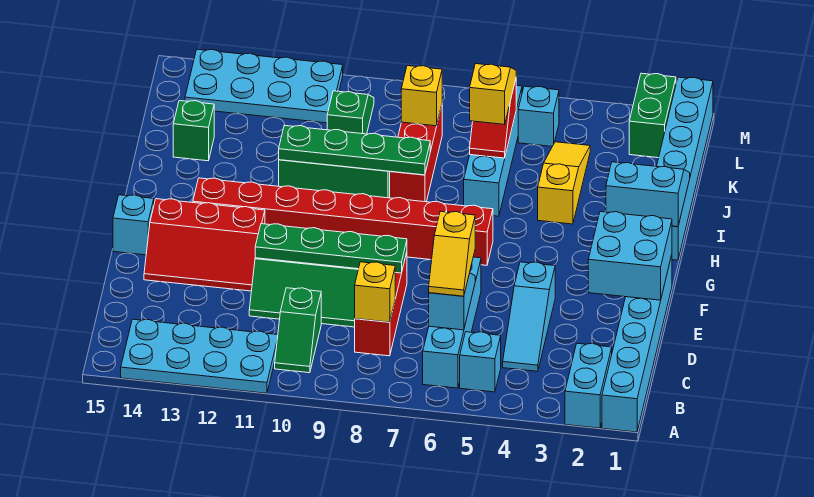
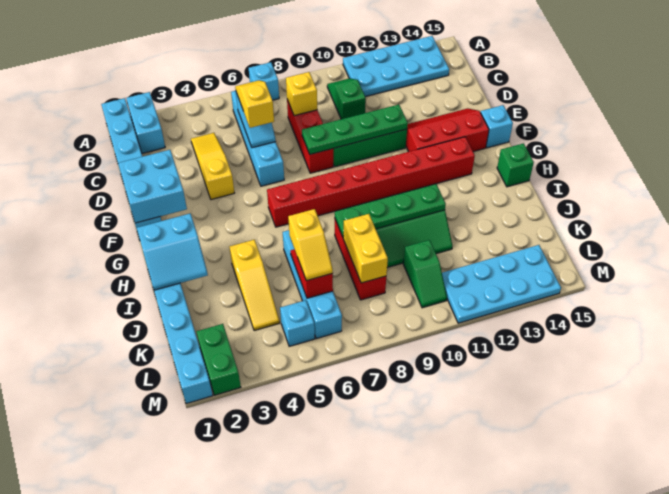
cyan 1x1 brick [460,332,501,392] -> cyan 1x1 brick moved to [249,62,279,100]
cyan 1x3 slope [503,262,555,371] -> yellow 1x3 slope [191,133,234,200]
green 1x1 brick [173,101,214,161] -> green 1x1 brick moved to [497,143,534,187]
yellow 1x1 brick [401,66,442,126] -> yellow 1x2 brick [343,214,388,283]

